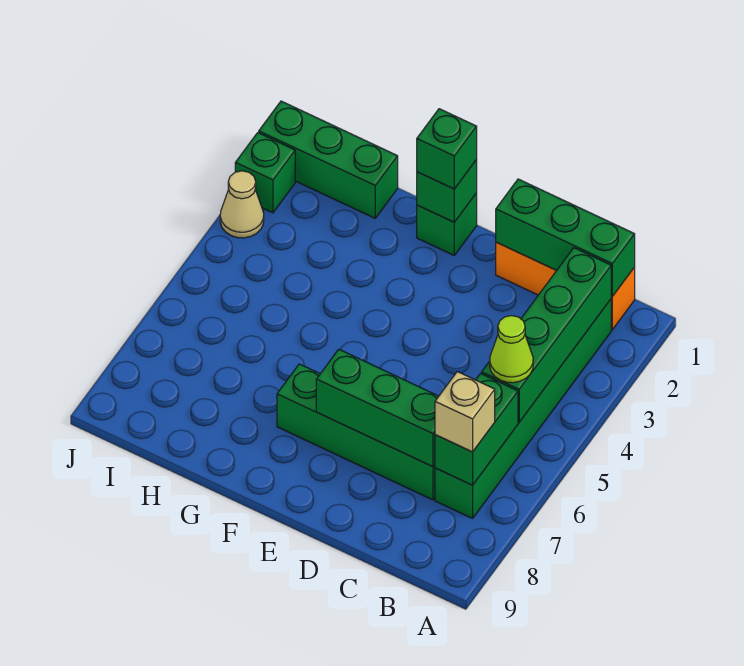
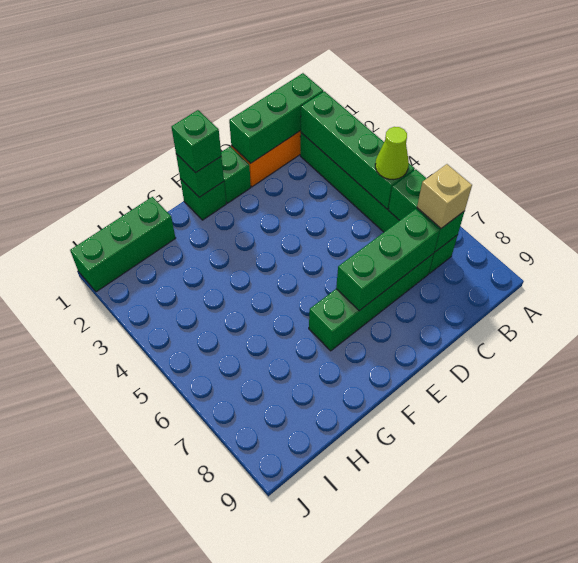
green 1x1 brick [235,133,295,213] -> green 1x1 brick moved to [221,147,251,203]
tan 1x1 cone [220,171,264,238] -> none

